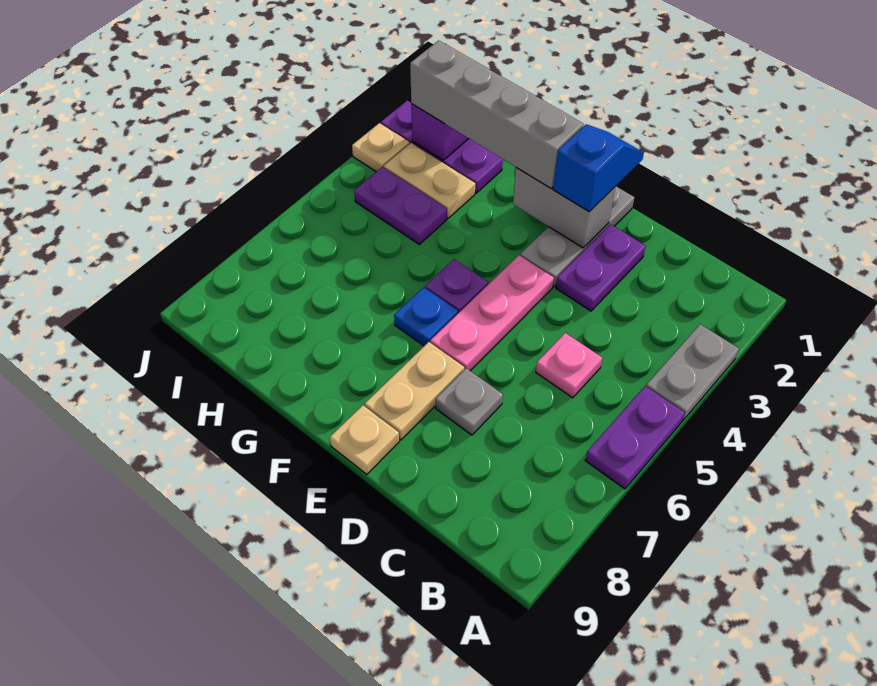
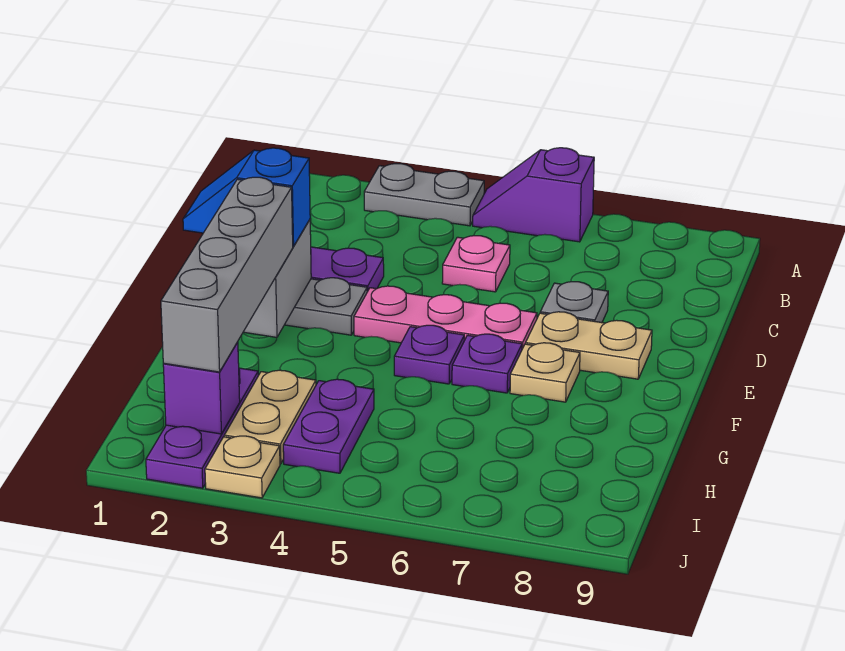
purple 1x2 plate [585,386,685,489] -> purple 1x2 slope [473,148,594,242]
tan 1x1 plate [330,405,399,474] -> tan 1x1 plate moved to [510,343,580,402]
blue 1x1 plate [394,287,458,346] -> purple 1x1 plate [452,334,522,393]

